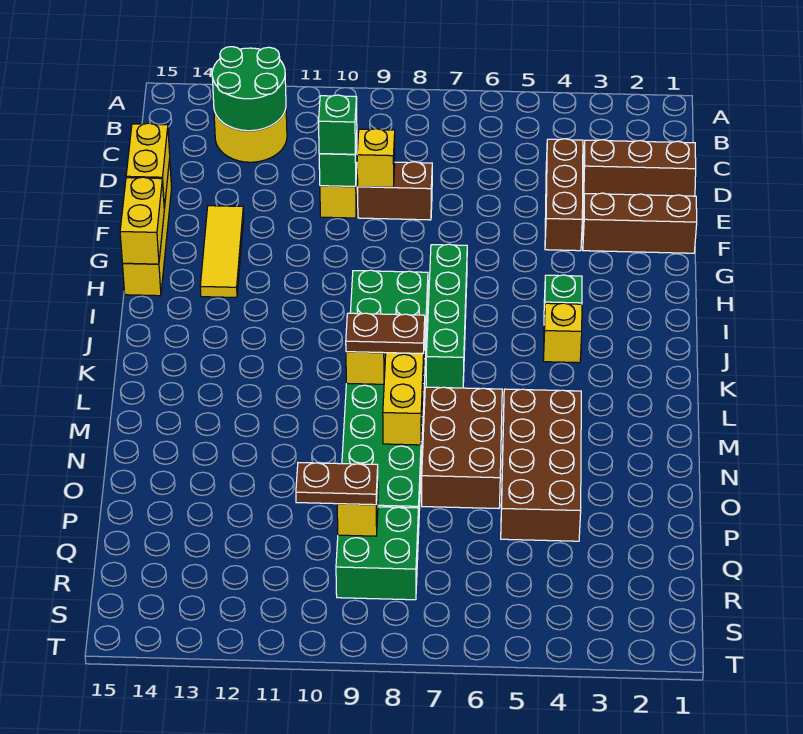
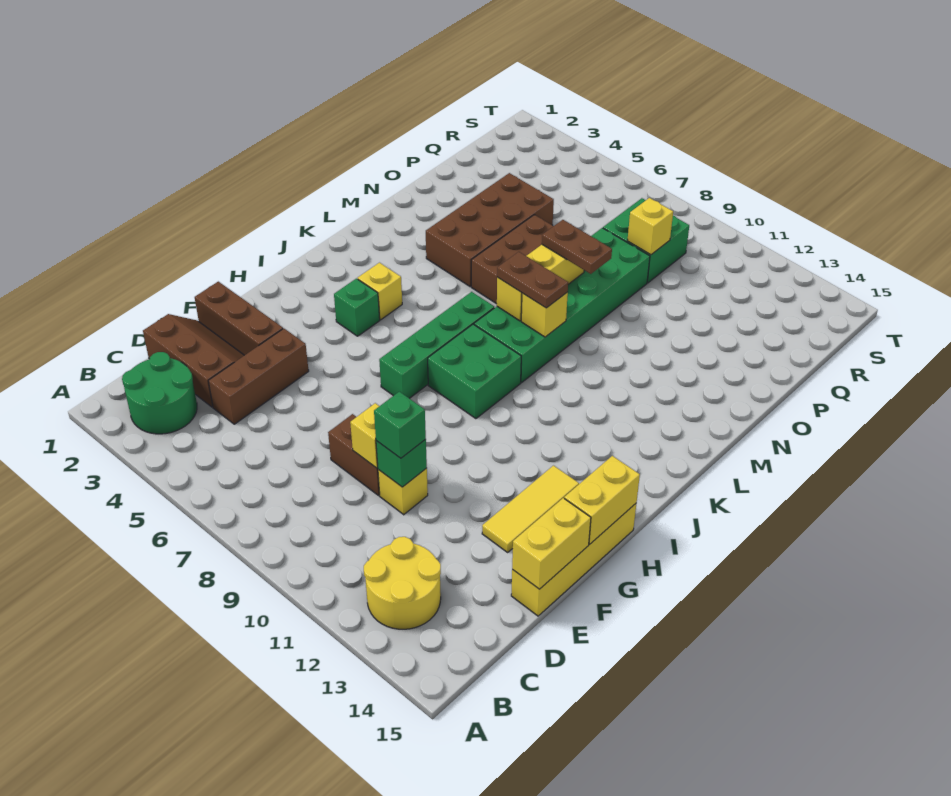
green 2x2 round brick [212,47,286,131] -> green 2x2 round brick moved to [122,352,197,434]
brown 1x2 plate [296,463,378,505] -> brown 1x2 plate moved to [542,220,612,274]

